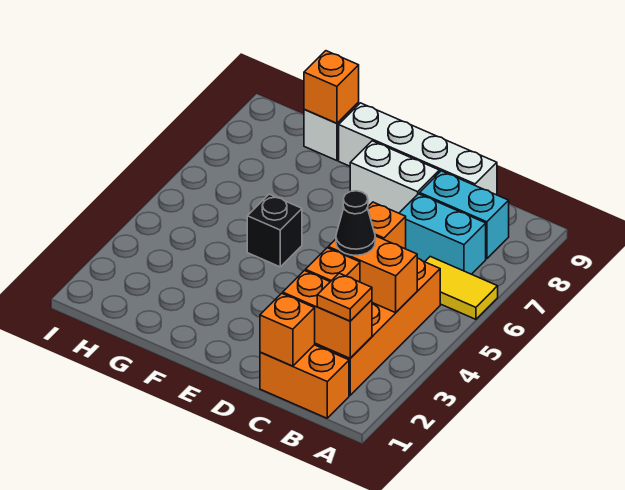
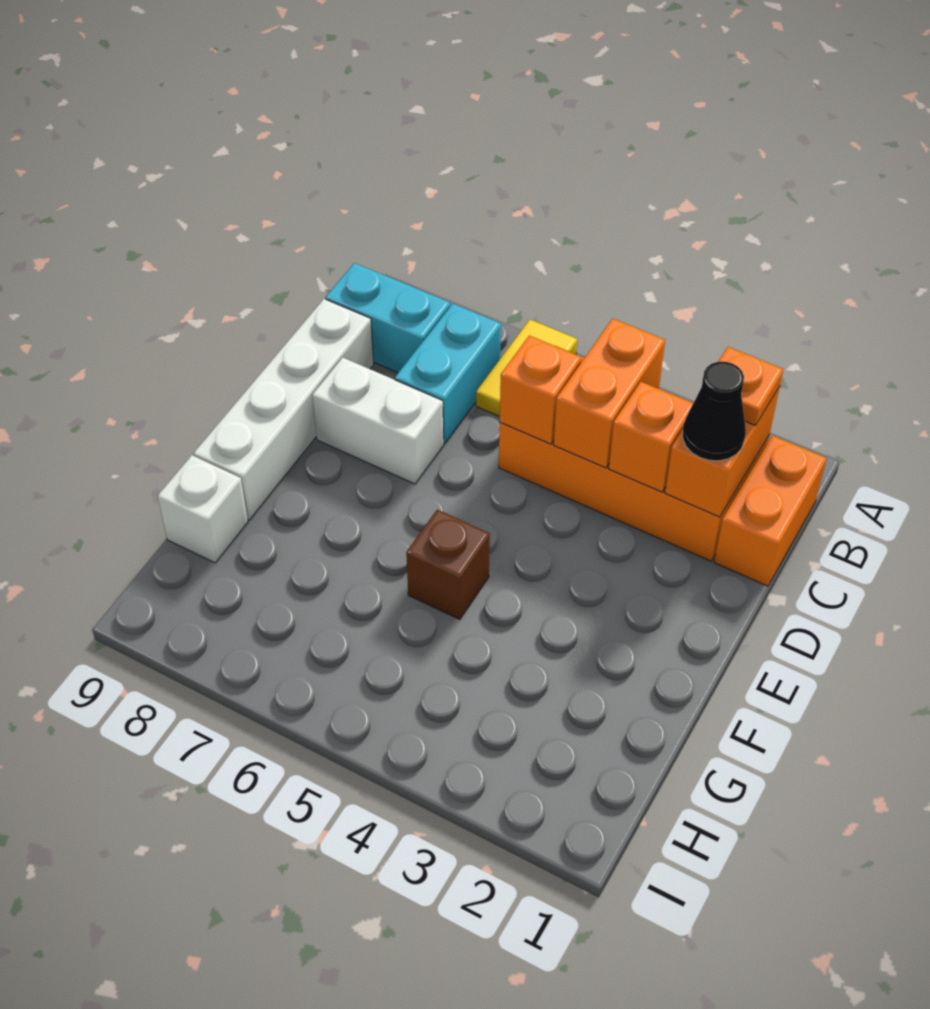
cyan 1x2 brick [419,171,509,259] -> cyan 1x2 brick turned to [325,263,450,373]
orange 1x1 brick [260,293,315,366] -> none
black 1x1 cone [336,191,375,255] -> black 1x1 cone moved to [683,362,746,461]
white 1x2 brick [350,141,440,213] -> white 1x2 brick turned to [312,357,443,484]
black 1x1 brick [247,194,302,267] -> brown 1x1 brick [406,510,490,620]
orange 1x1 brick [304,51,359,123] -> none

